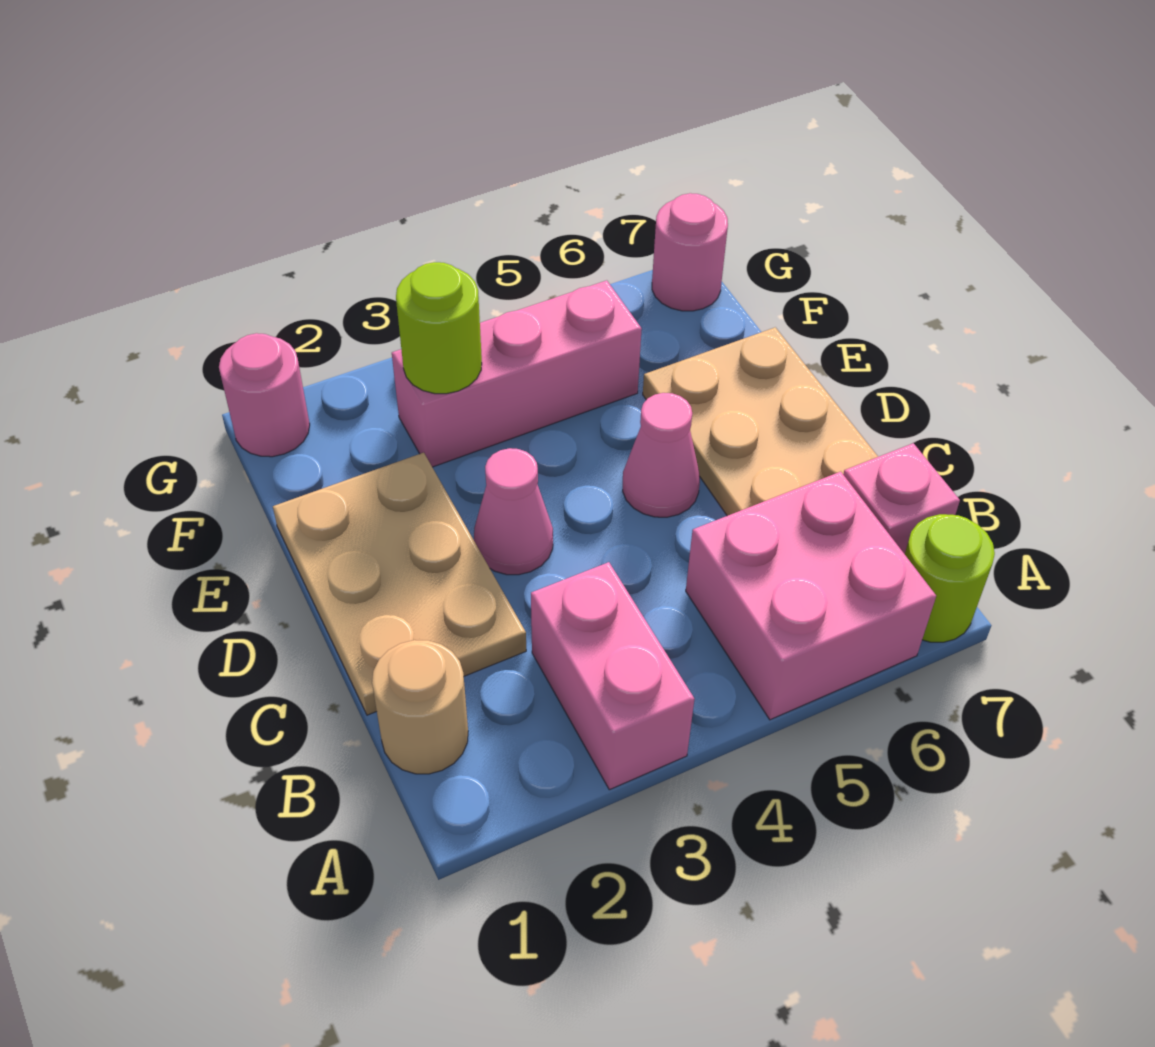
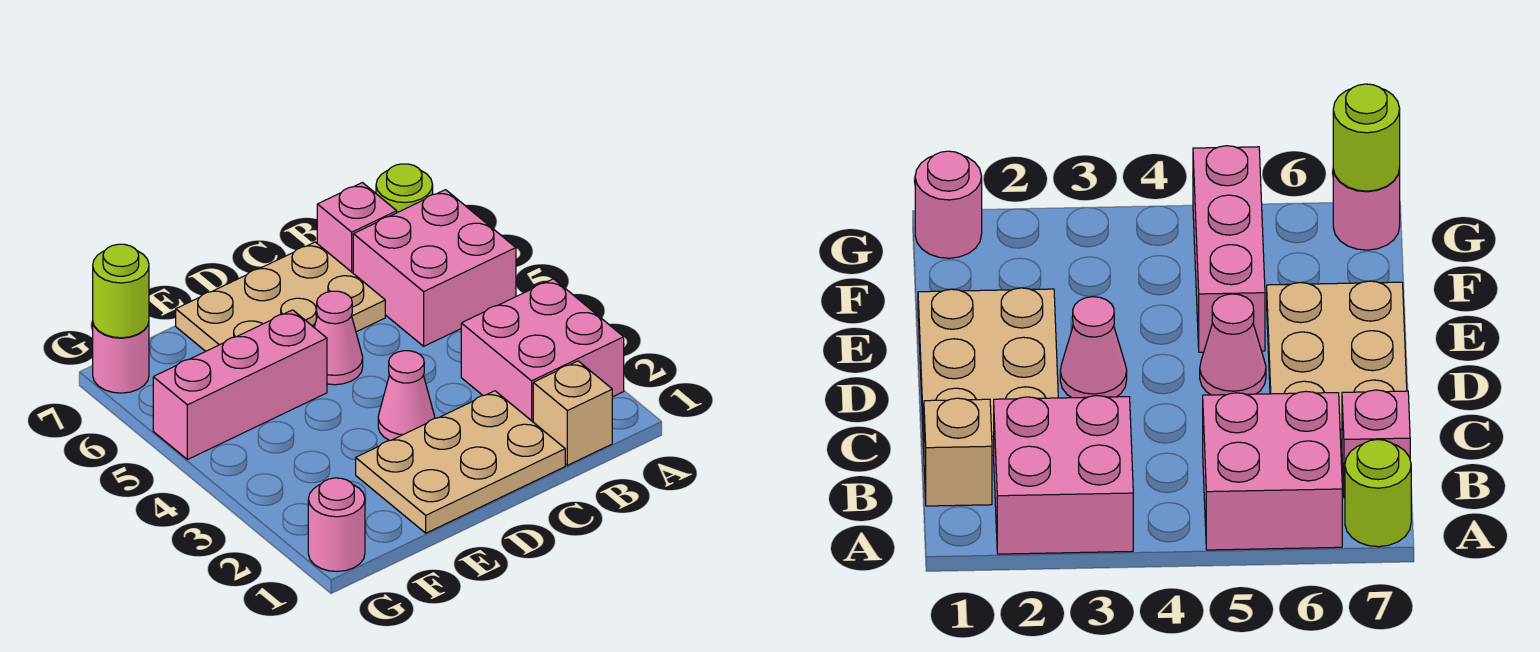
pink 1x2 brick [531,562,694,790] -> pink 2x2 brick [461,279,624,422]
tan 1x1 round brick [372,640,468,774] -> tan 1x1 brick [533,361,612,465]
pink 1x3 brick [392,280,642,467] -> pink 1x3 brick turned to [153,310,327,460]
lime 1x1 round brick [396,262,482,394] -> lime 1x1 round brick moved to [93,244,149,338]

